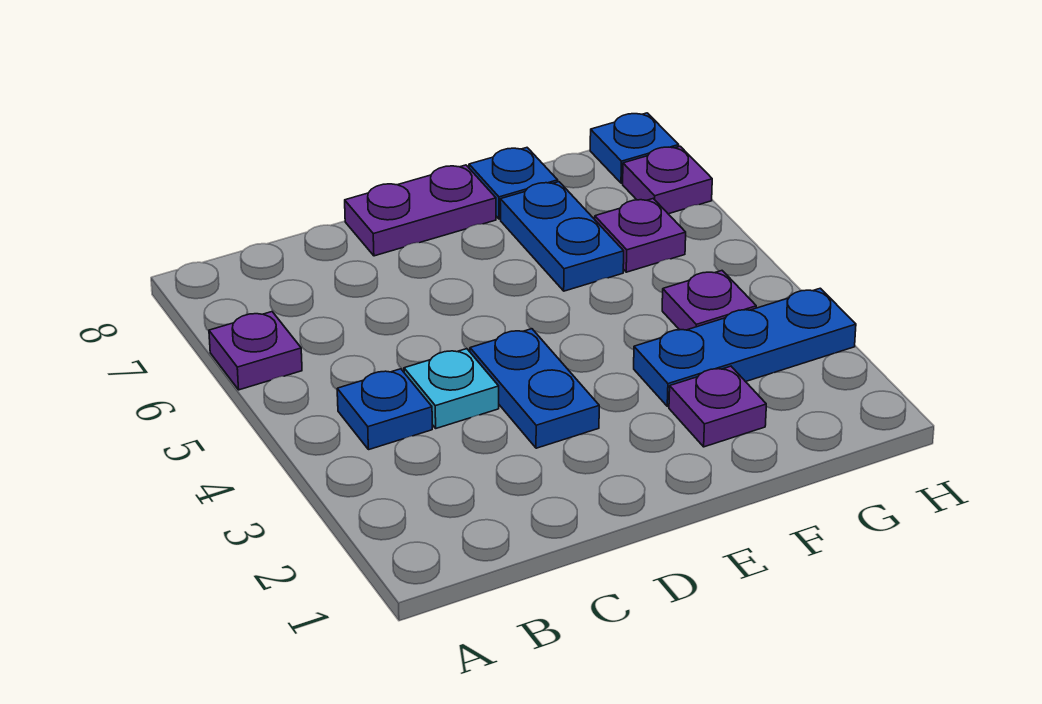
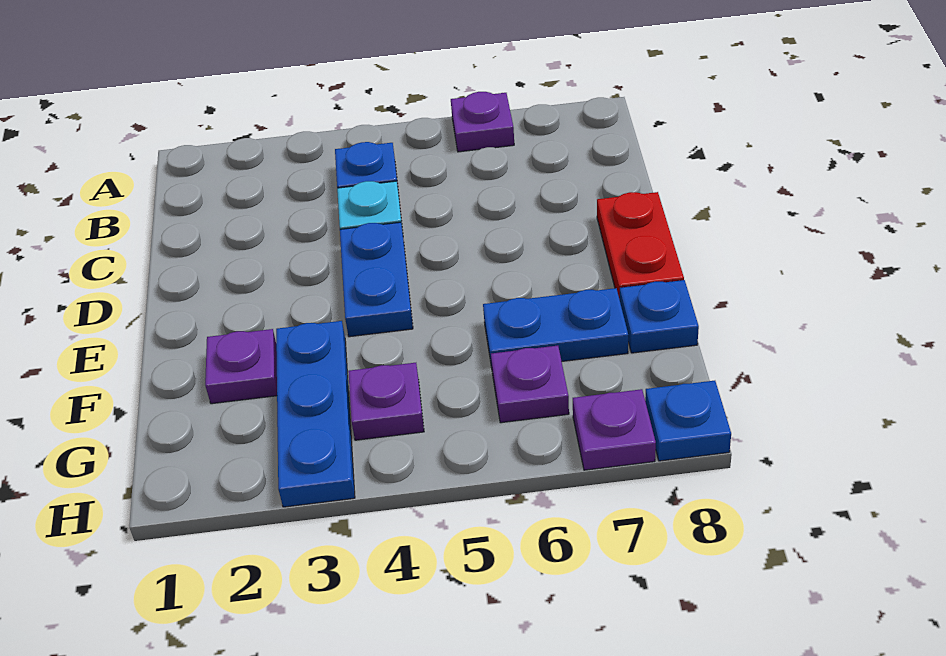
blue 1x2 plate [470,329,599,448] -> blue 1x2 plate turned to [340,222,413,337]
purple 1x2 plate [345,165,496,256] -> red 1x2 plate [597,192,684,299]

